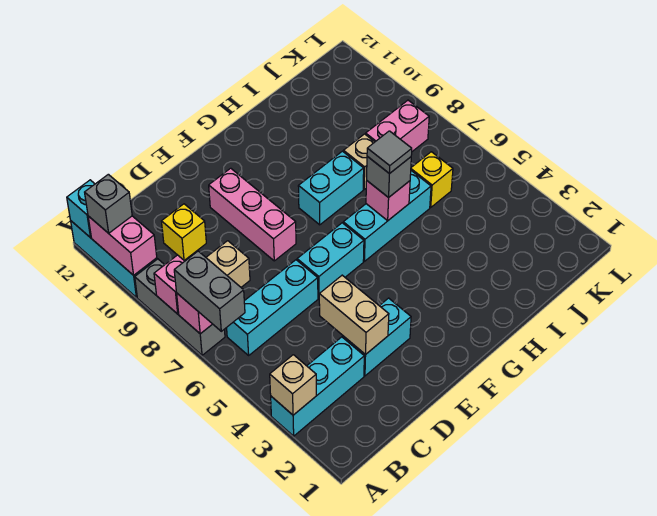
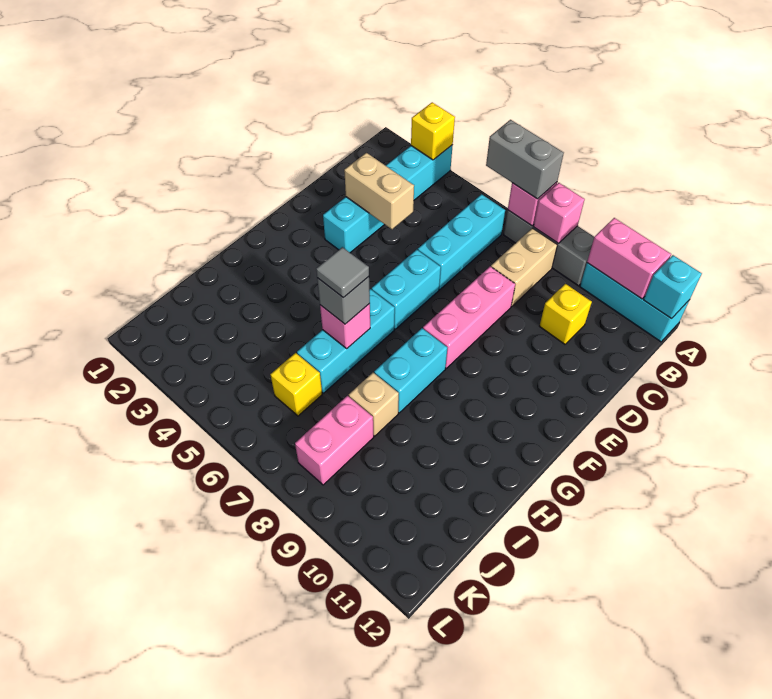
tan 1x1 brick [270,355,316,415] -> yellow 1x1 brick [411,102,455,160]
grey 1x1 brick [85,174,132,233] -> none
pink 1x3 brick [209,168,296,261] -> pink 1x3 brick turned to [423,266,515,368]

